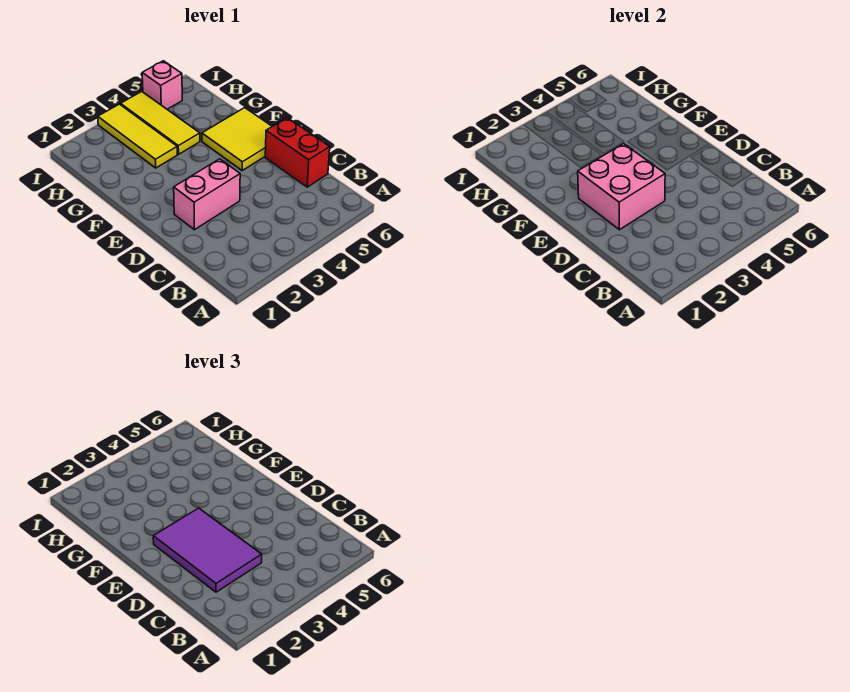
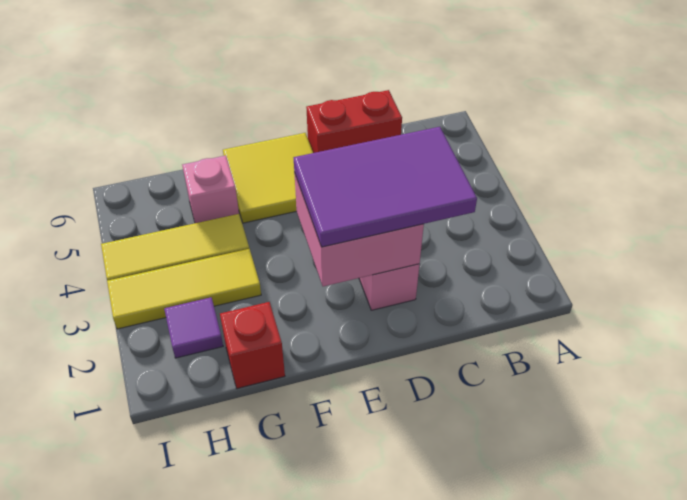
none -> red 1x1 brick [220,302,285,389]
none -> purple 1x1 tile [164,297,223,358]
pink 1x1 brick [142,61,182,109] -> pink 1x1 brick moved to [182,156,239,223]

